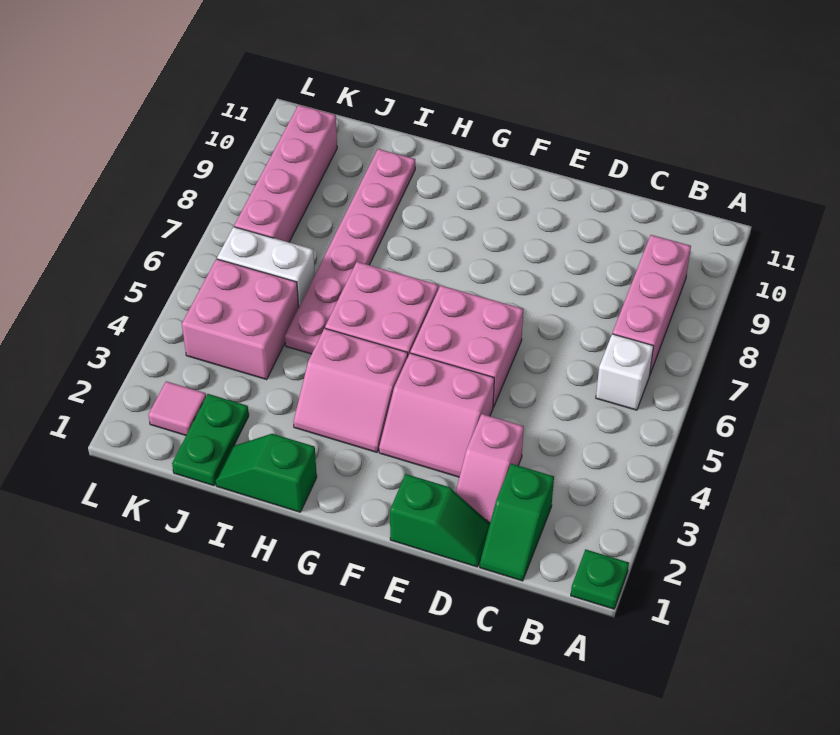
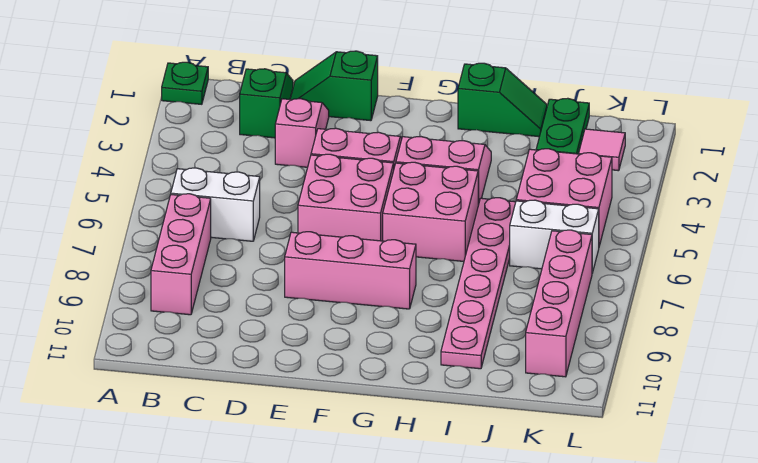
white 1x1 brick [596,334,654,410] -> white 1x2 brick [171,168,260,241]
none -> pink 1x3 brick [285,232,416,309]

